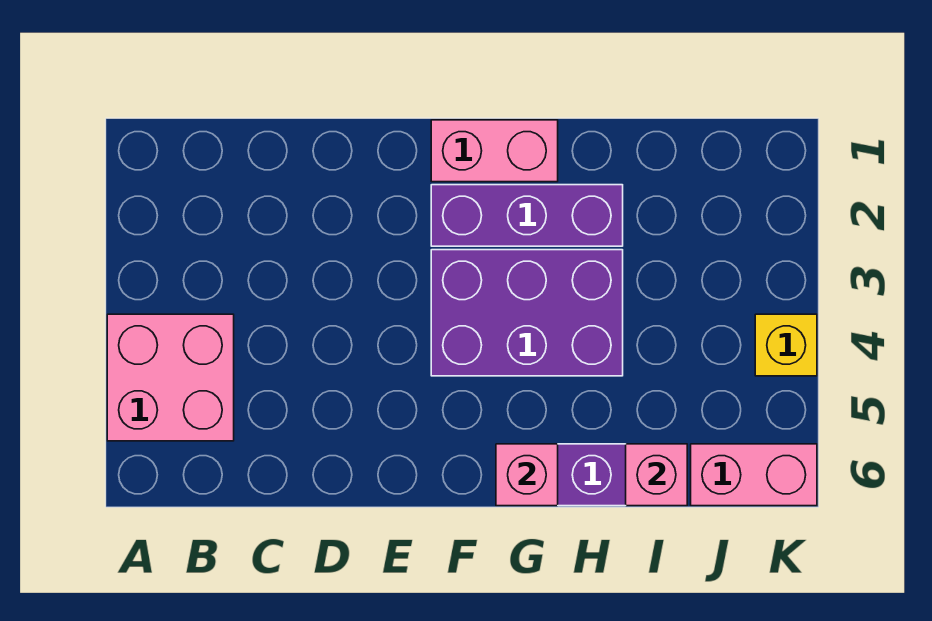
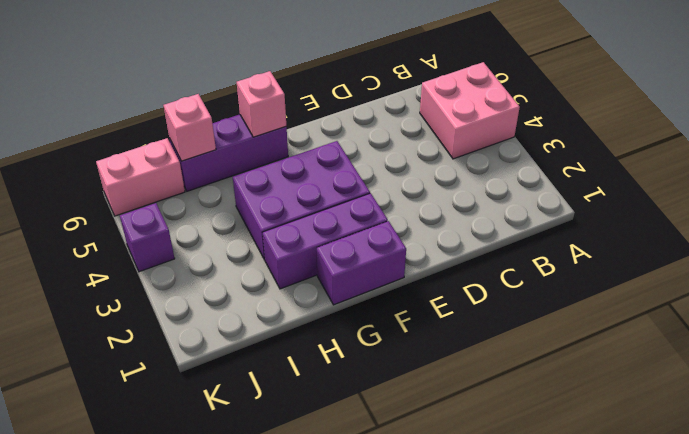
pink 1x2 brick [431,120,558,182] -> purple 1x2 brick [317,221,406,305]
yellow 1x1 brick [755,314,817,376] -> purple 1x1 brick [120,203,175,272]

